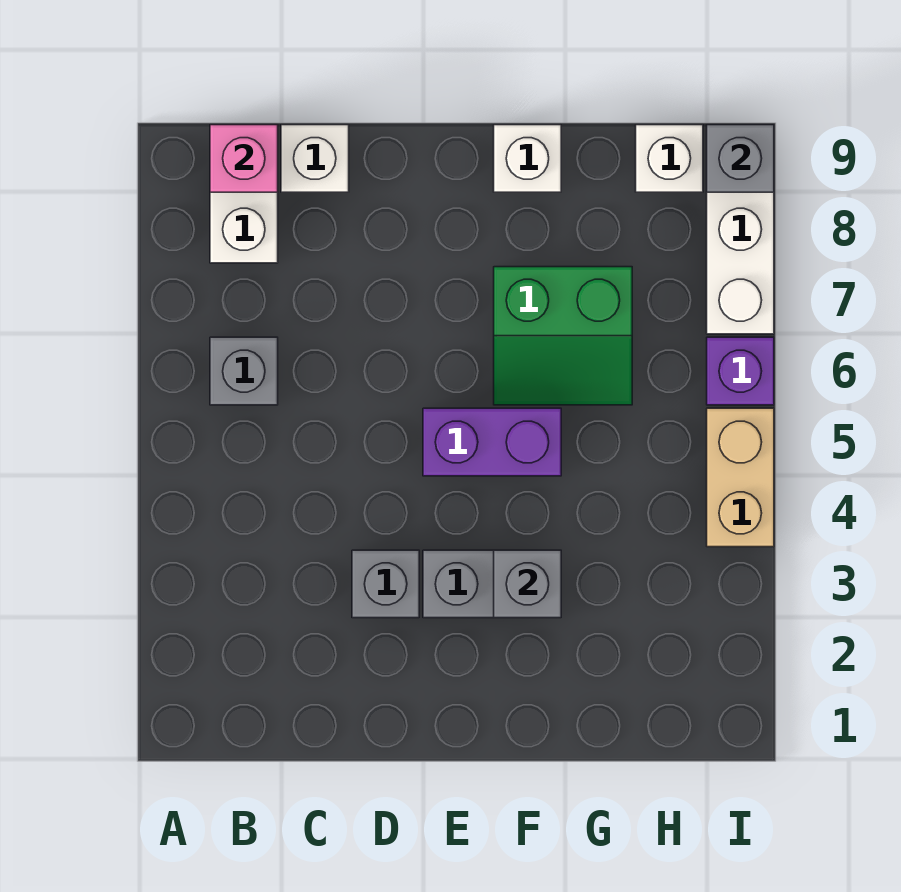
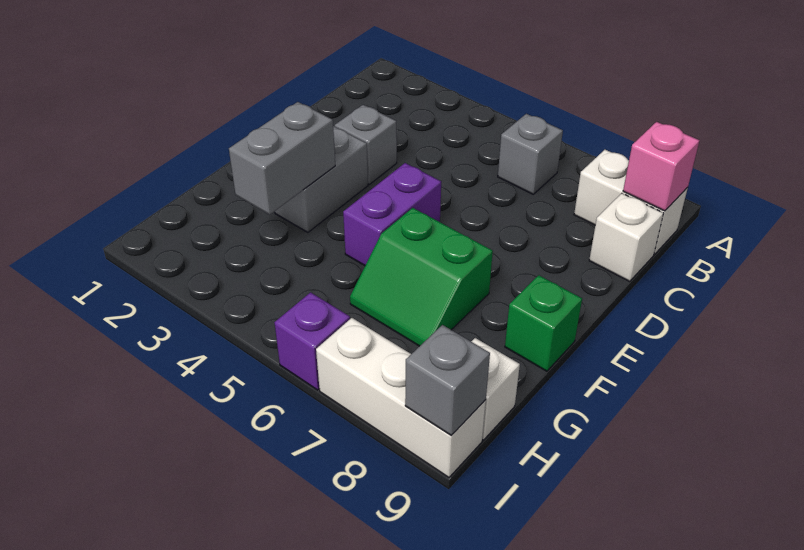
grey 1x1 brick [494,550,561,618] -> grey 1x2 brick [229,102,335,215]
green 2x2 slope [494,267,632,405] -> green 2x2 slope turned to [350,208,493,346]
white 1x1 brick [494,125,561,192] -> green 1x1 brick [505,275,582,371]
tan 1x2 brick [707,408,774,547] -> none

